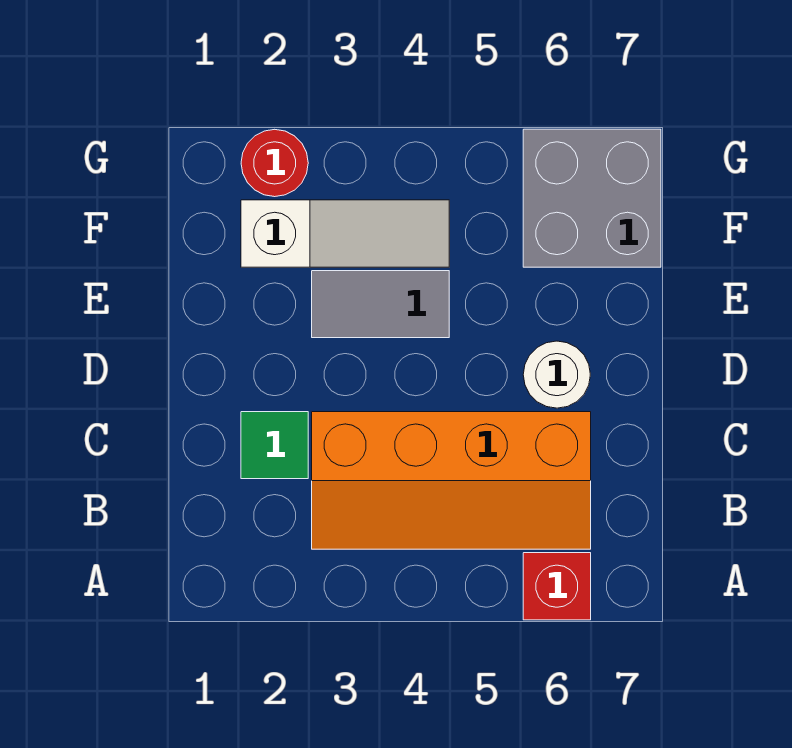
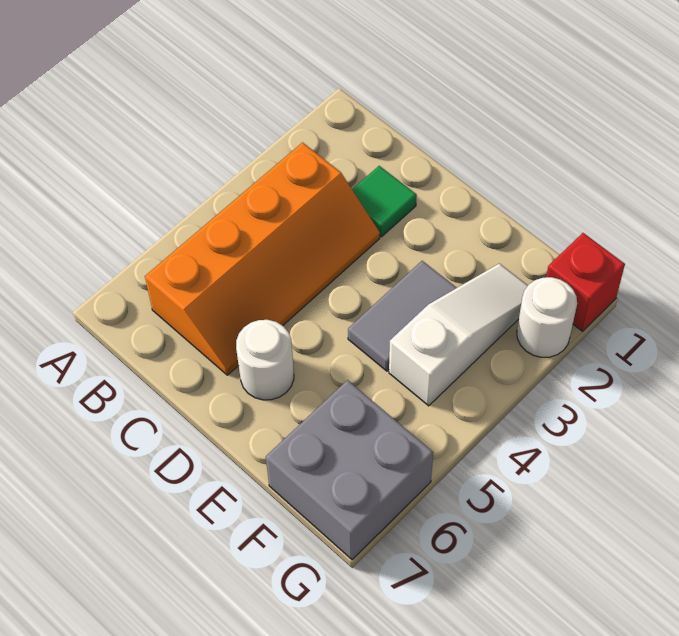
red 1x1 brick [523,553,591,620] -> red 1x1 brick moved to [546,233,625,331]
orange 2x4 slope [312,412,591,549] -> orange 2x4 slope turned to [145,143,380,375]
white 1x3 slope [241,200,449,267] -> white 1x3 slope turned to [389,263,528,406]
red 1x1 round brick [241,129,308,197] -> white 1x1 round brick [517,277,577,357]

